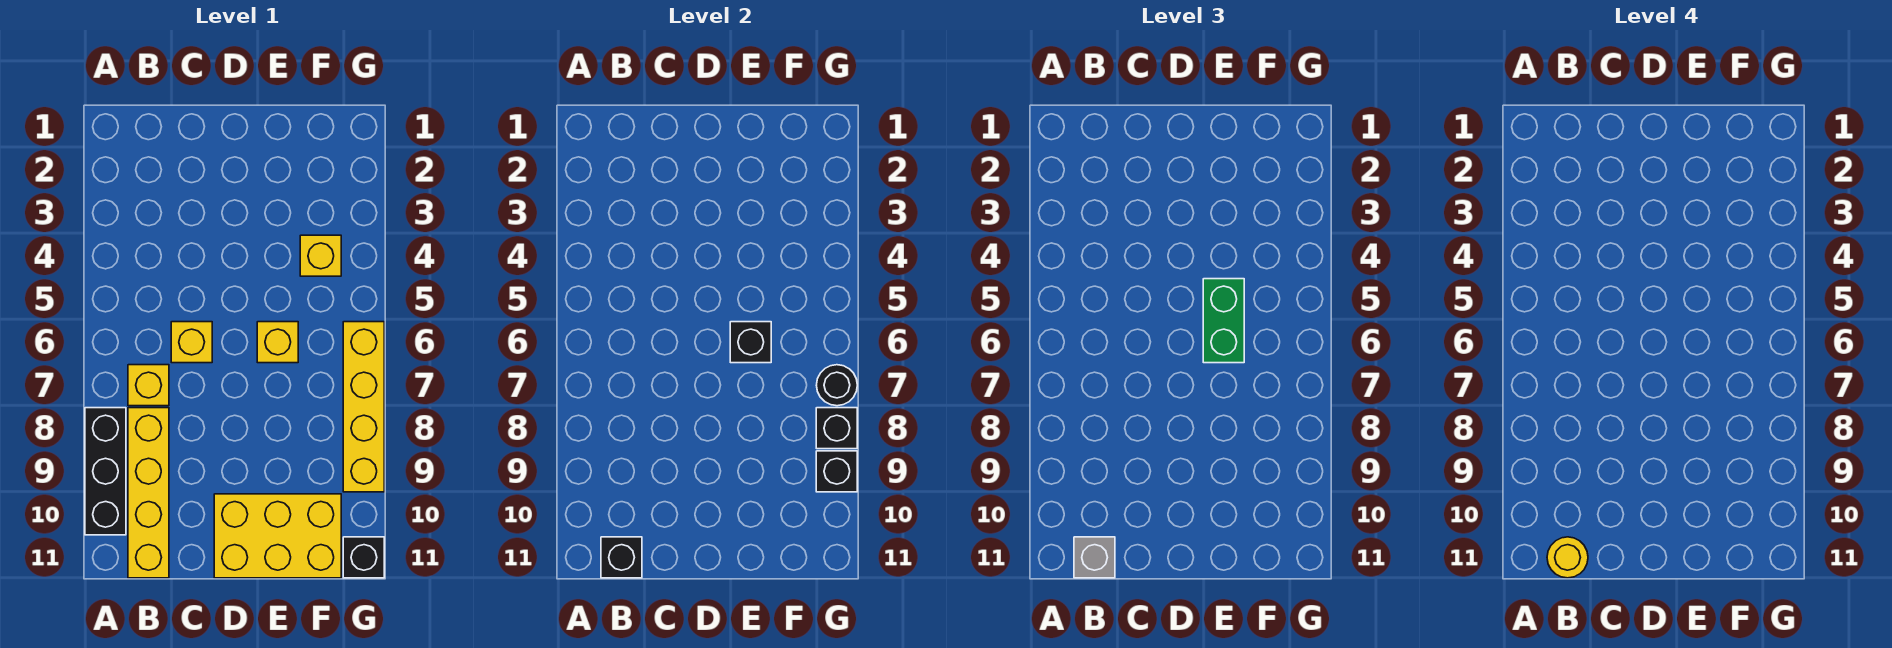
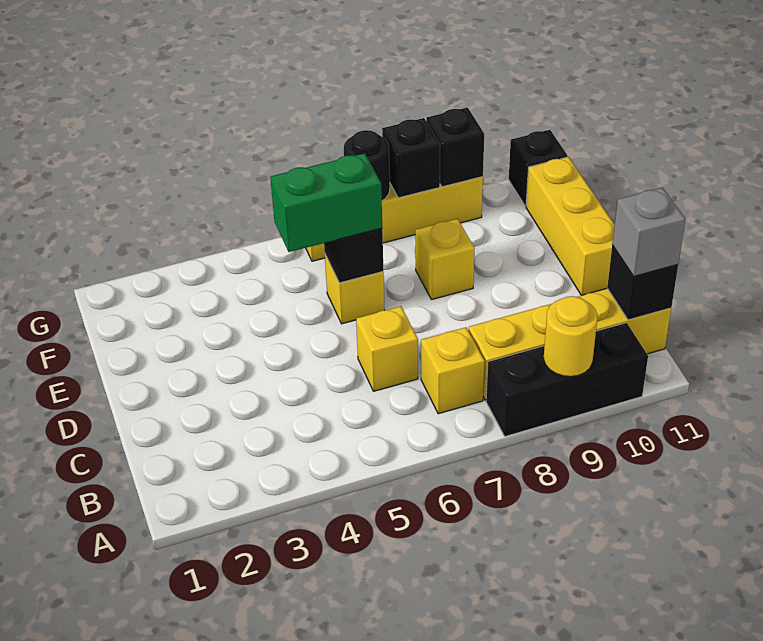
yellow 1x1 round brick [1547,537,1588,578] -> yellow 1x1 round brick moved to [544,296,597,377]
yellow 2x3 brick [214,494,341,578] -> yellow 1x3 brick [526,157,615,295]
yellow 1x1 brick [300,235,341,276] -> yellow 1x1 brick moved to [415,219,475,300]

